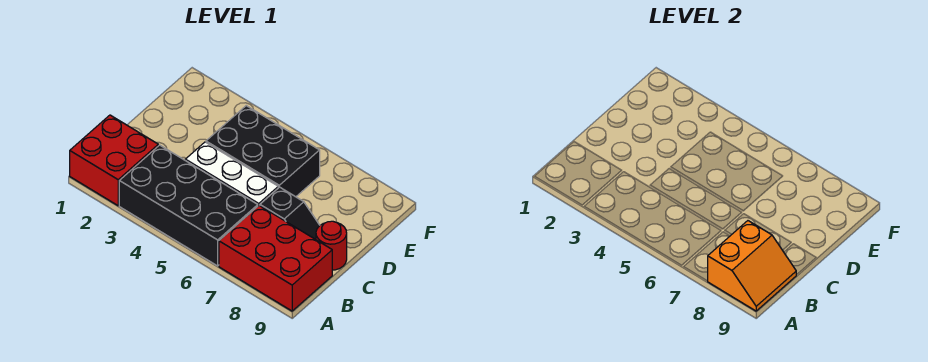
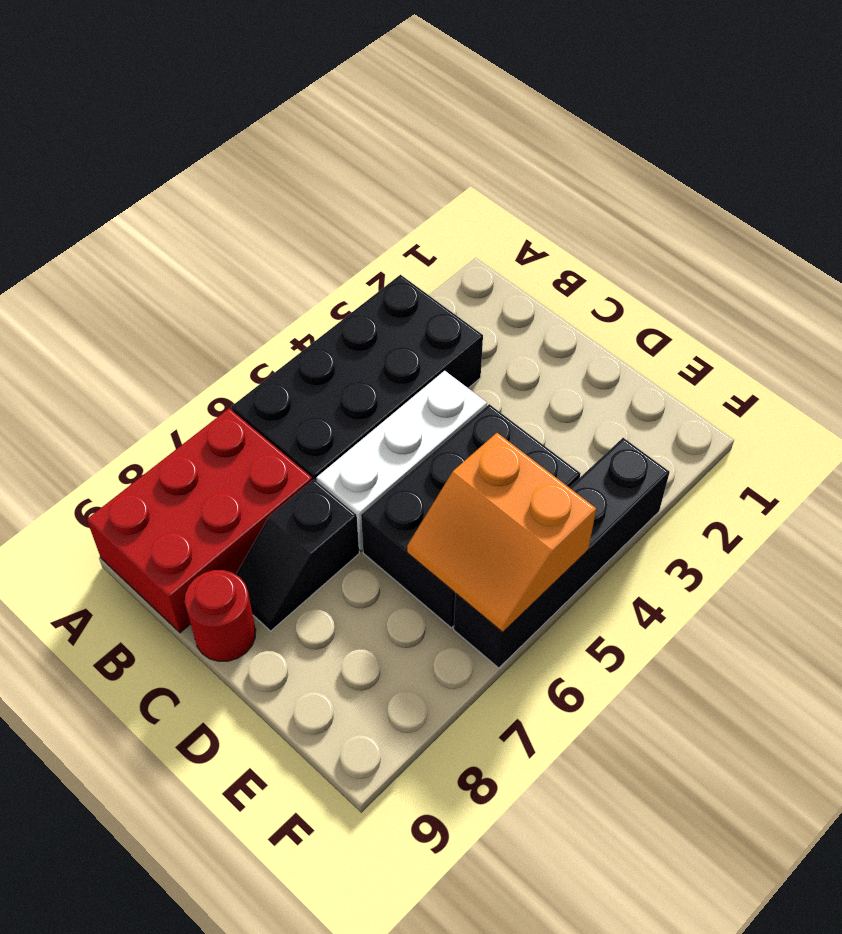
red 2x2 brick [70,115,158,206] -> none
orange 2x2 slope [708,221,796,311] -> orange 2x2 slope moved to [407,433,596,632]
none -> black 1x4 brick [454,438,670,668]

